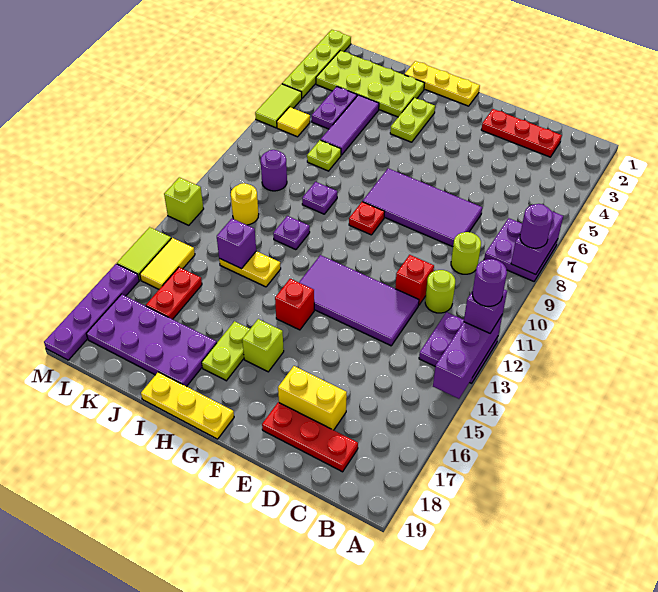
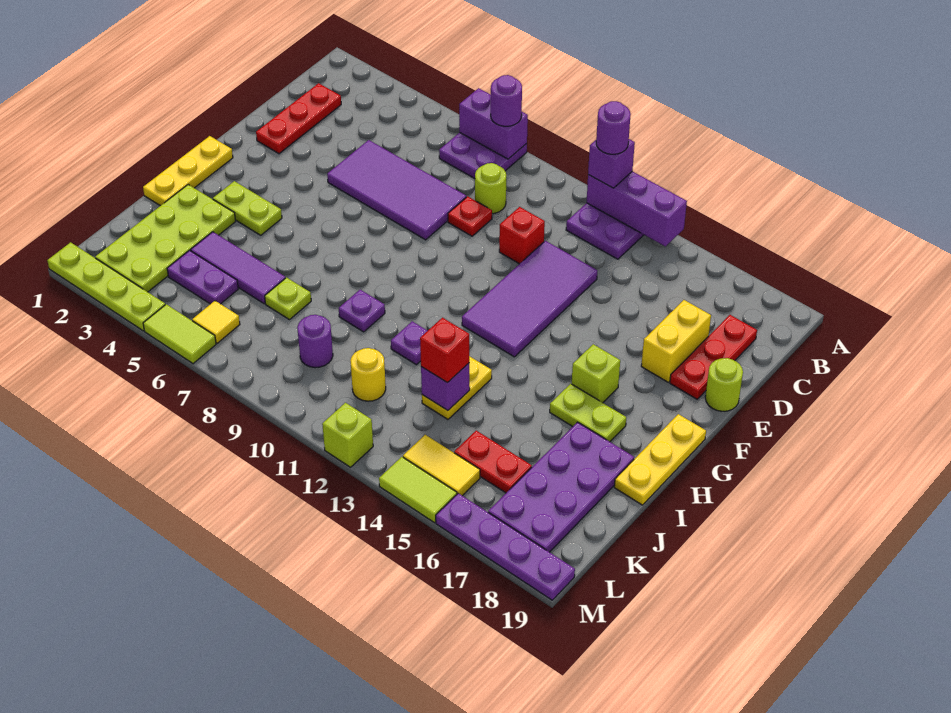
lime 1x1 round brick [425,270,455,313] -> lime 1x1 round brick moved to [705,358,743,411]
purple 2x4 tile [363,168,482,247] -> purple 2x4 tile turned to [327,140,466,240]
red 1x1 plate [349,202,385,235] -> red 1x1 plate moved to [448,196,492,236]
red 1x1 brick [275,279,314,330] -> red 1x1 brick moved to [420,318,469,383]

